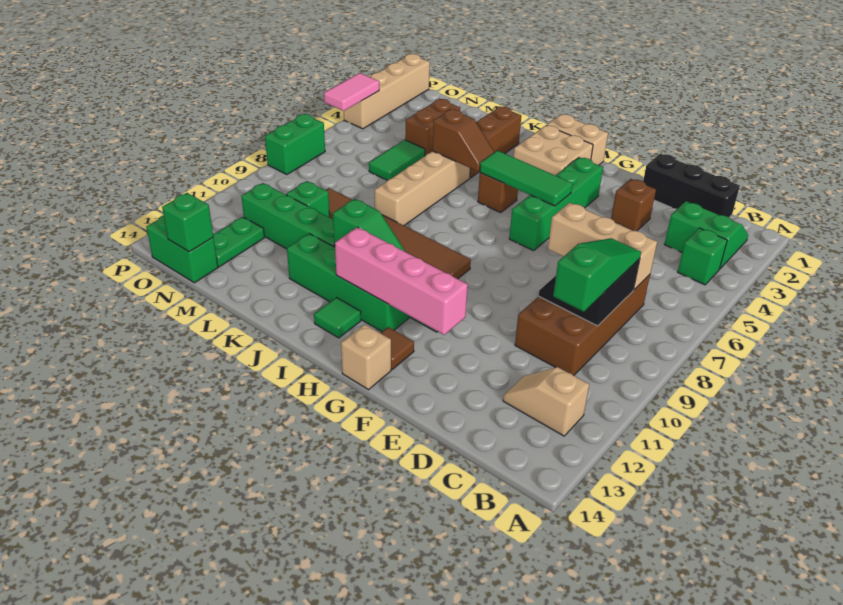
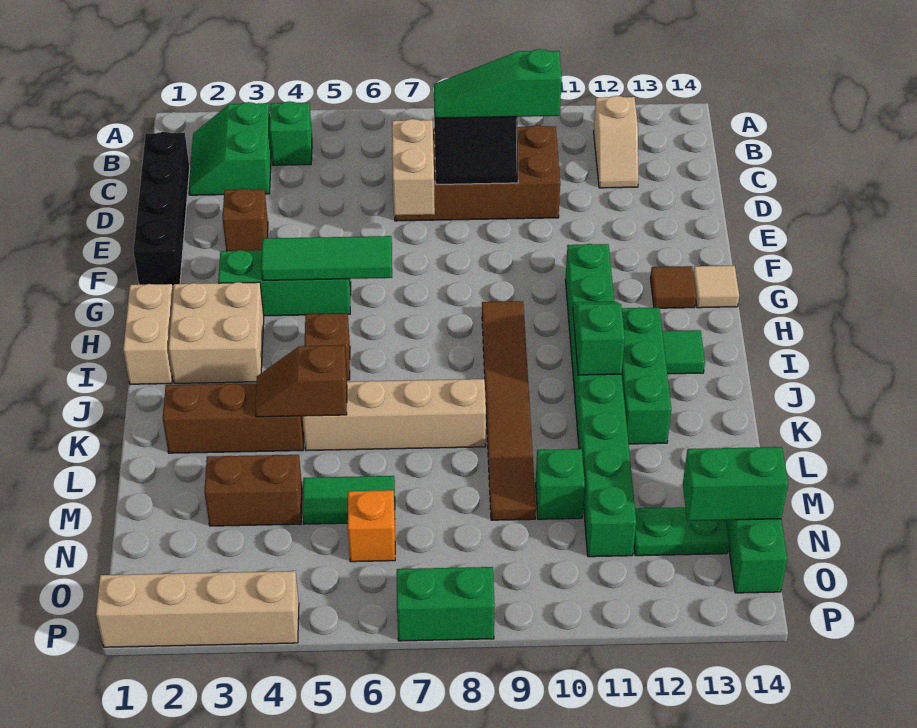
black 1x3 brick [643,154,740,217] -> black 1x4 brick [133,132,190,286]
tan 1x3 brick [548,203,657,290] -> tan 1x2 brick [392,119,435,215]
pink 1x4 brick [335,227,468,335] -> none
green 1x4 brick [509,157,603,251] -> green 1x3 brick [218,250,351,316]
green 1x3 tile [480,151,572,206] -> green 1x3 tile turned to [261,236,392,280]
tan 1x1 brick [341,324,391,390] -> tan 1x1 tile [693,266,739,308]
green 1x4 brick [287,234,409,331] -> green 1x3 brick [622,307,671,444]
brown 1x2 slope [432,109,494,172] -> brown 1x2 slope turned to [255,345,347,417]
none -> orange 1x1 brick [348,490,395,562]
green 1x1 brick [162,193,213,252] -> green 1x2 brick [683,447,788,521]
pink 1x2 tile [324,73,379,111] -> none

